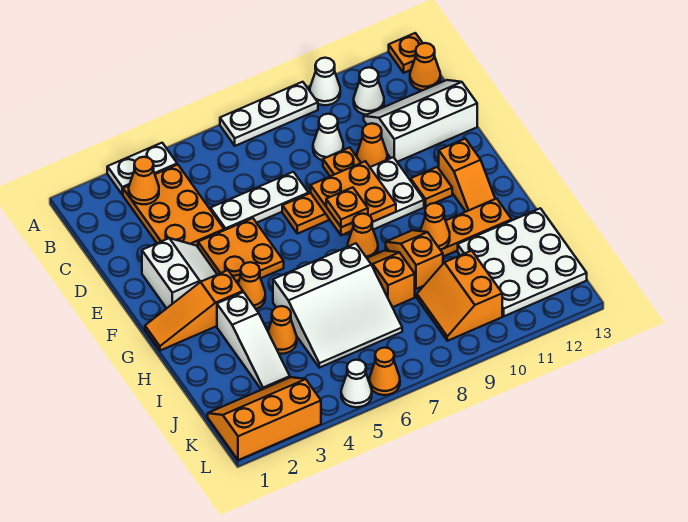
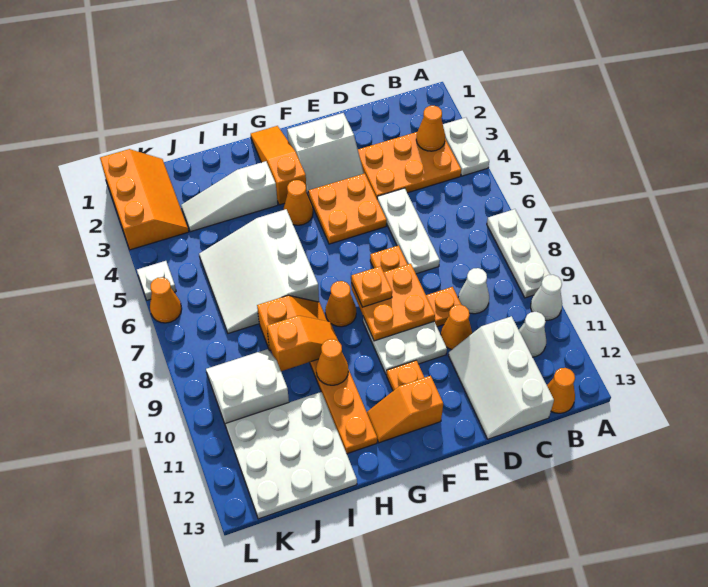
orange 1x1 plate [389,33,423,73] -> none
white 2x3 slope [364,80,477,162] -> white 2x3 slope turned to [448,316,554,439]
orange 1x1 cone [268,306,297,354] -> none
orange 2x2 slope [417,251,502,341] -> white 2x2 slope [206,349,289,426]
white 1x1 cone [341,360,372,407] -> white 1x1 plate [137,261,176,300]

